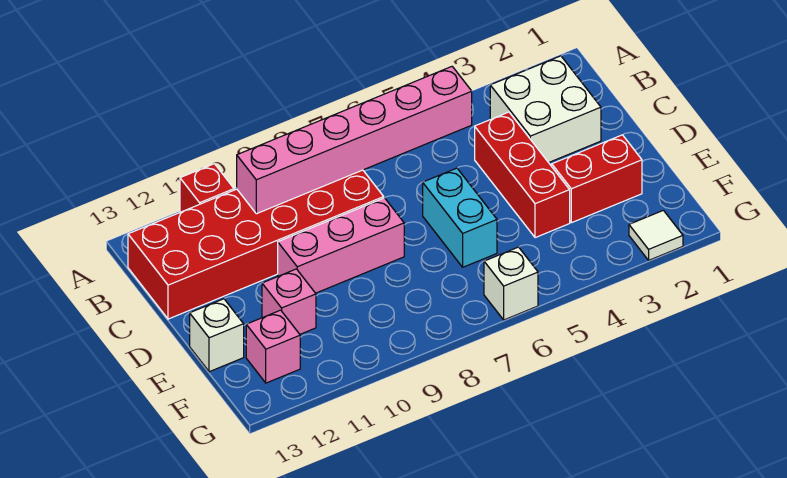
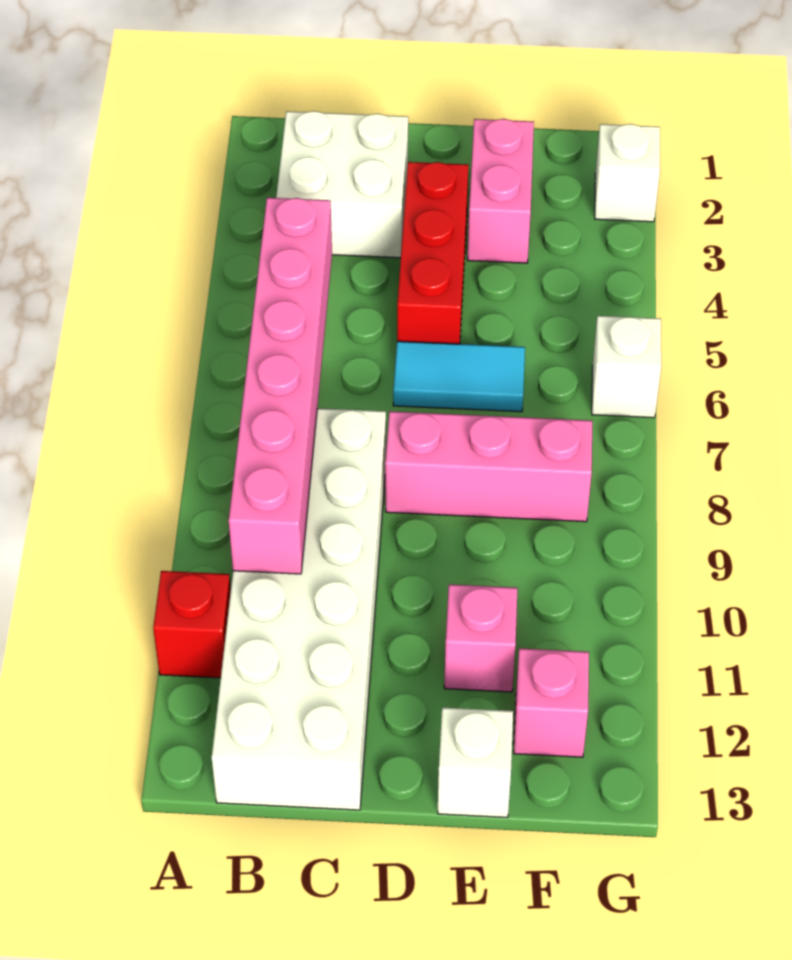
red 2x6 brick [128,170,384,319] -> white 2x6 brick [212,408,386,810]
red 1x3 brick [475,112,570,238] -> red 1x3 brick turned to [397,162,468,344]
cyan 1x2 brick [423,168,497,267] -> cyan 1x2 tile [393,341,525,412]
pink 1x3 brick [278,198,404,293] -> pink 1x3 brick turned to [385,411,592,522]
red 1x2 brick [552,135,642,223] -> pink 1x2 brick [467,119,534,263]
white 1x1 tile [629,210,683,260] -> white 1x1 brick [595,124,660,222]

